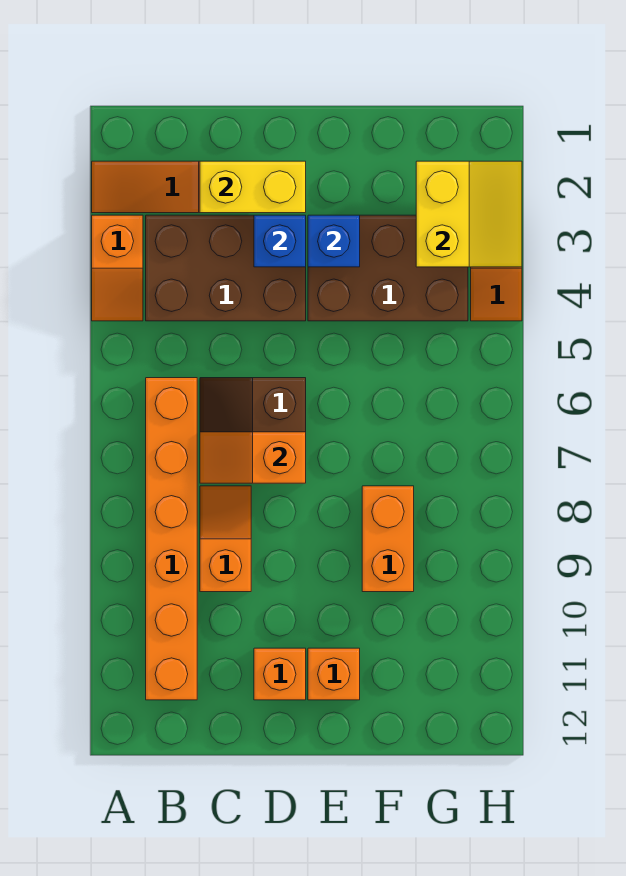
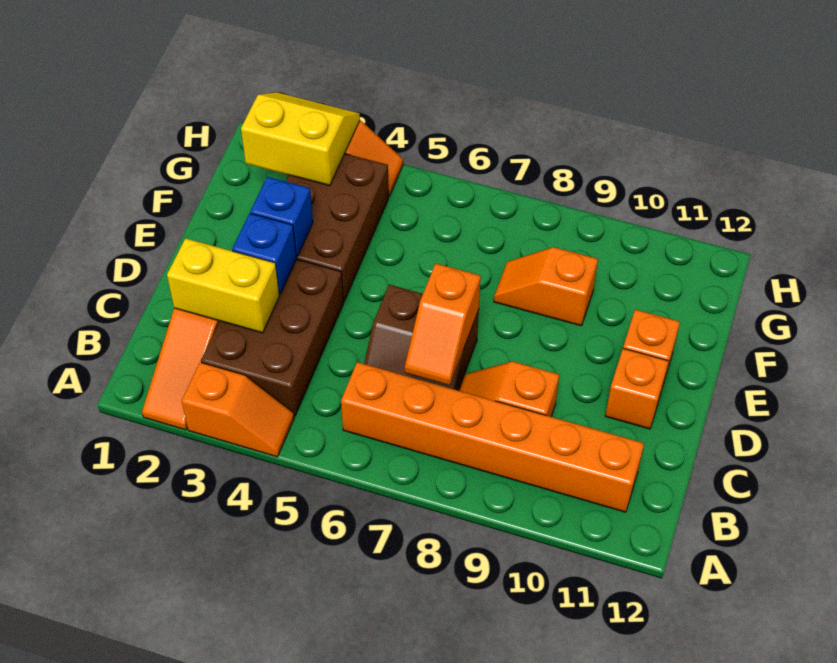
yellow 1x2 brick [200,161,306,213] -> yellow 1x2 brick turned to [167,238,279,333]
orange 1x2 brick [362,486,414,592] -> orange 1x2 slope [494,247,598,326]

